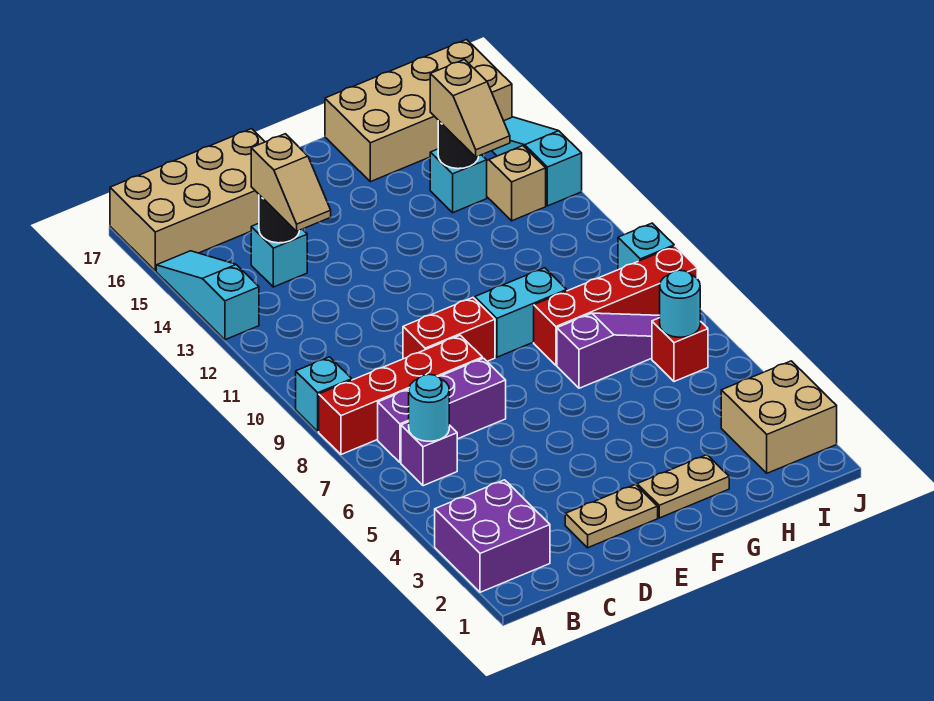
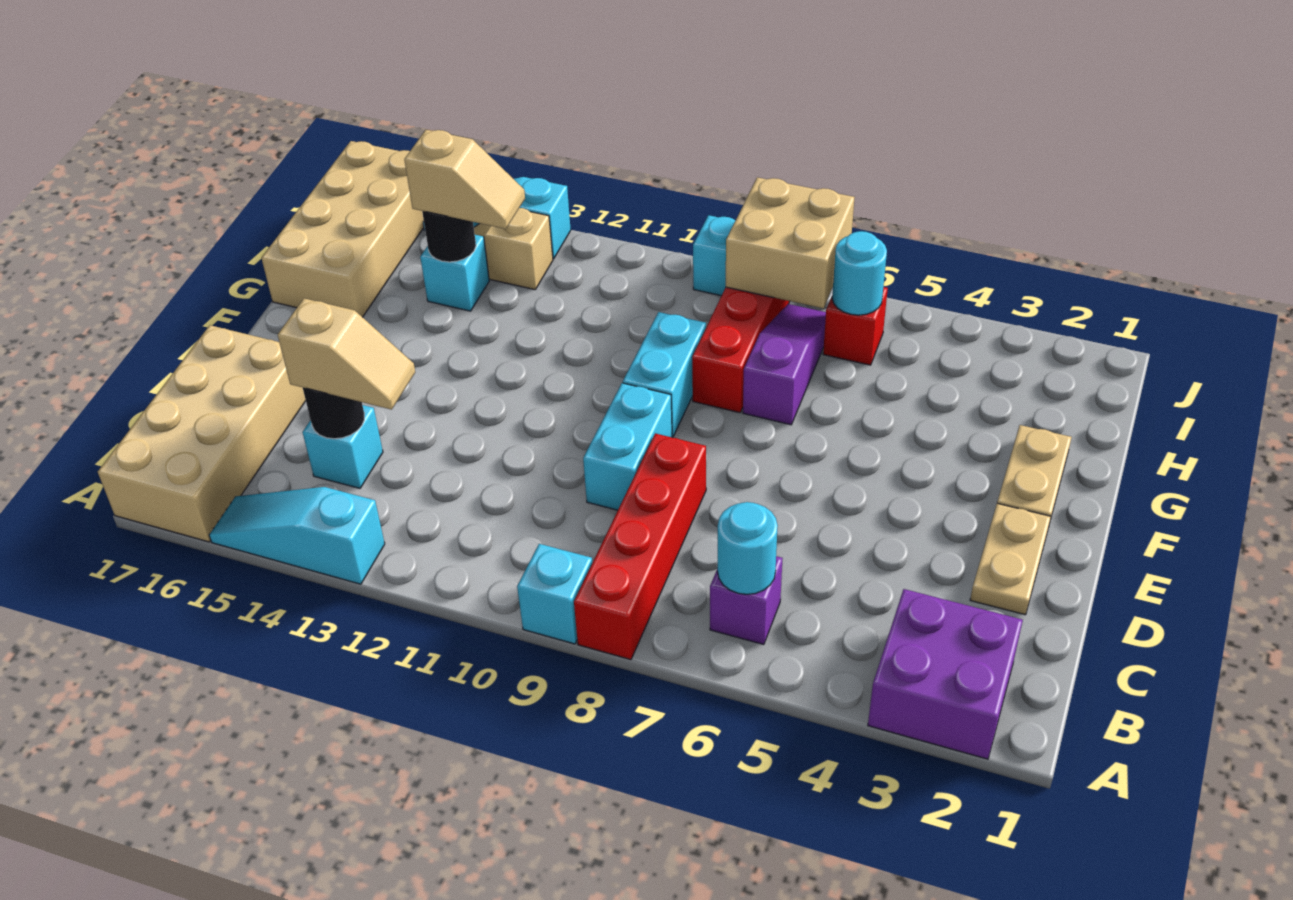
purple 1x3 brick [378,358,506,463] -> none
red 1x2 brick [403,298,495,361] -> cyan 1x2 brick [583,383,672,510]
tan 2x2 brick [721,361,837,473] -> tan 2x2 brick moved to [726,177,855,308]

